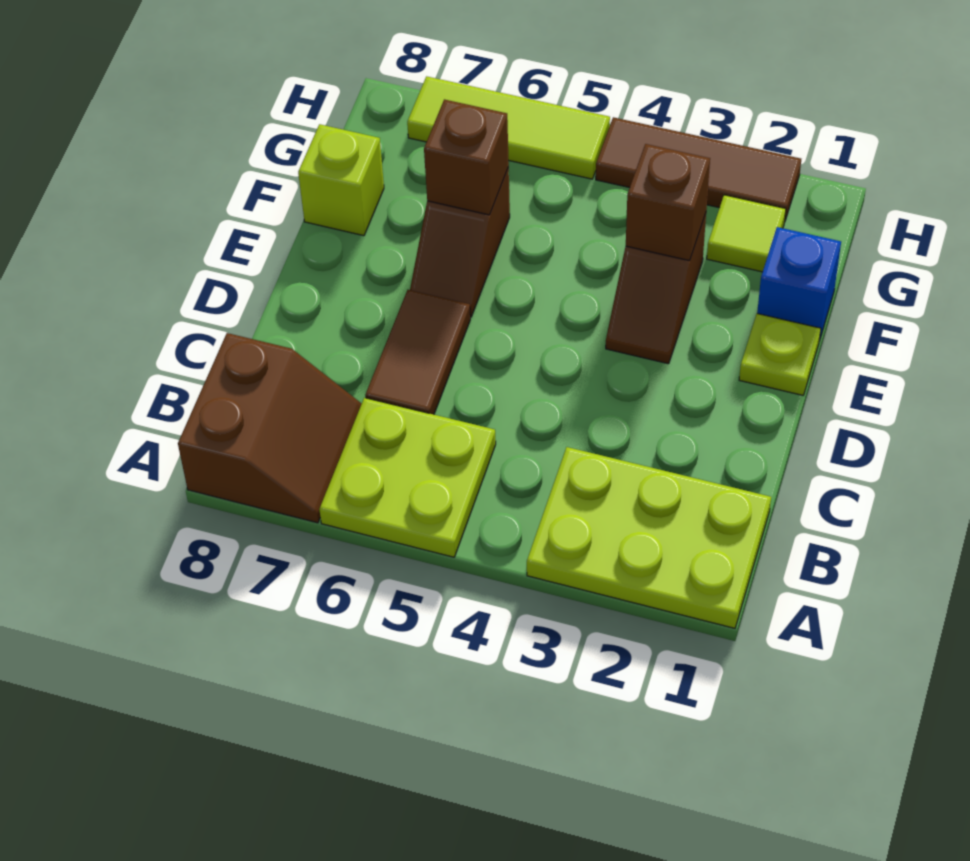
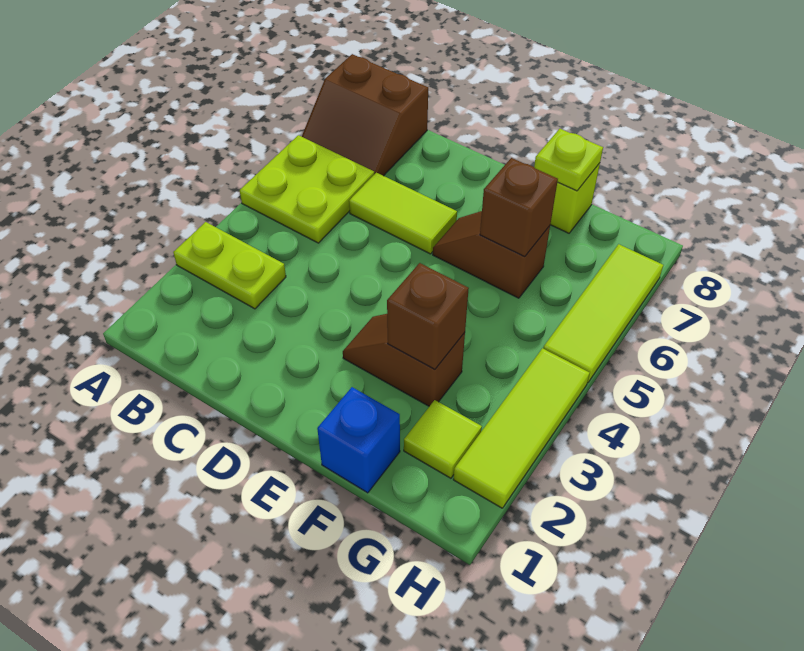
lime 2x3 plate [527,447,771,628] -> lime 1x2 plate [173,222,286,309]
brown 1x2 tile [365,290,470,414] -> lime 1x2 tile [349,173,457,254]
lime 1x1 plate [739,314,821,395] -> lime 1x1 plate moved to [534,129,603,191]
brown 1x3 tile [596,117,801,222] -> lime 1x3 tile [453,348,590,508]

